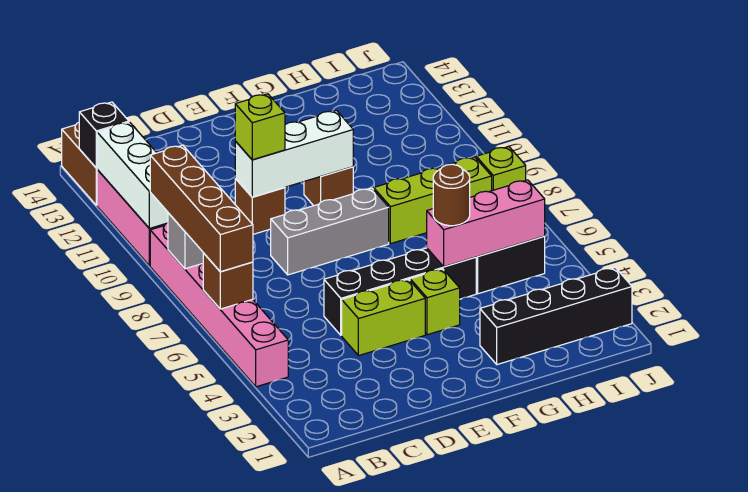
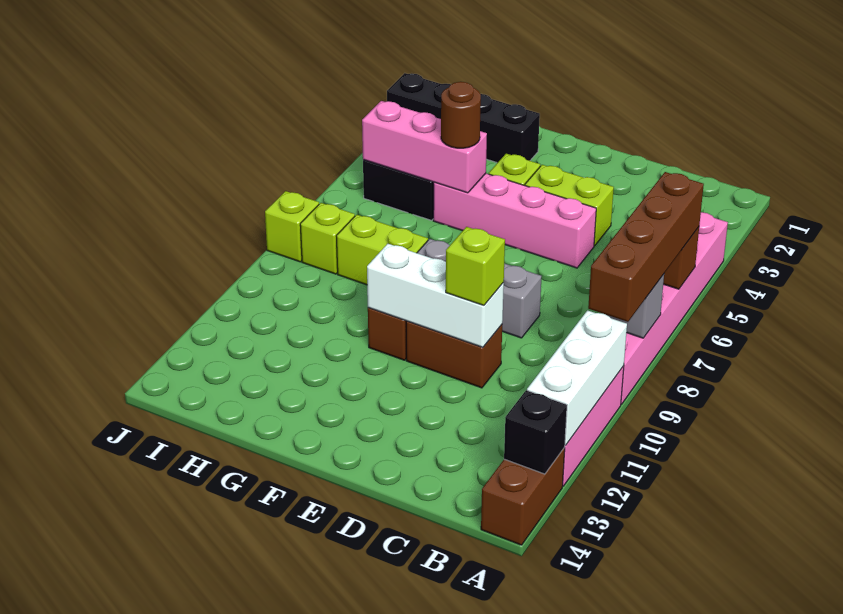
black 1x4 brick [324,248,476,335] -> pink 1x4 brick [433,173,596,268]
brown 1x1 brick [235,179,285,234] -> brown 1x2 brick [406,321,502,388]

